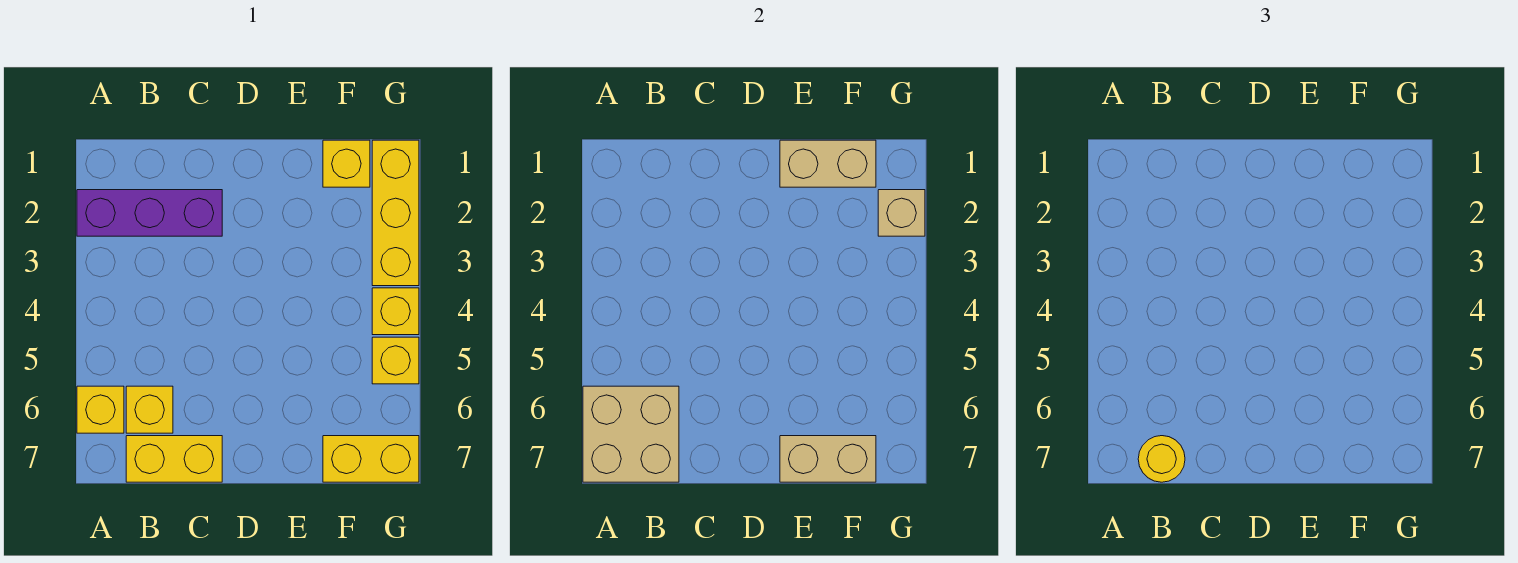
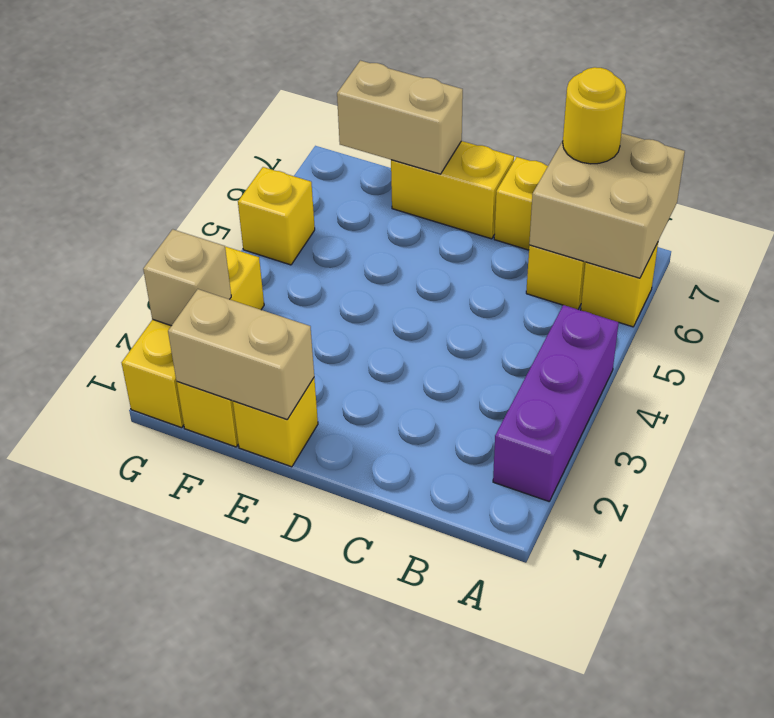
purple 1x3 brick [77,190,222,236] -> purple 1x3 brick turned to [493,305,619,501]
yellow 1x2 brick [323,436,419,482] -> yellow 1x2 brick moved to [391,141,514,239]
yellow 1x1 brick [372,288,419,335] -> yellow 1x1 brick moved to [233,378,318,467]

